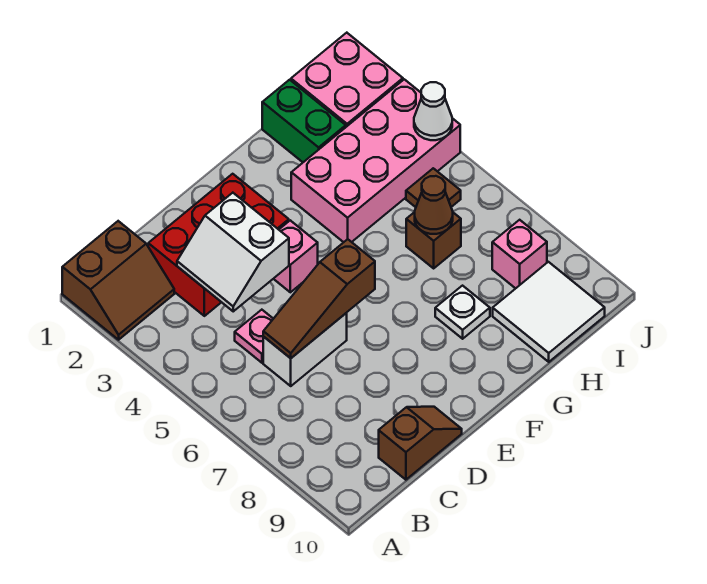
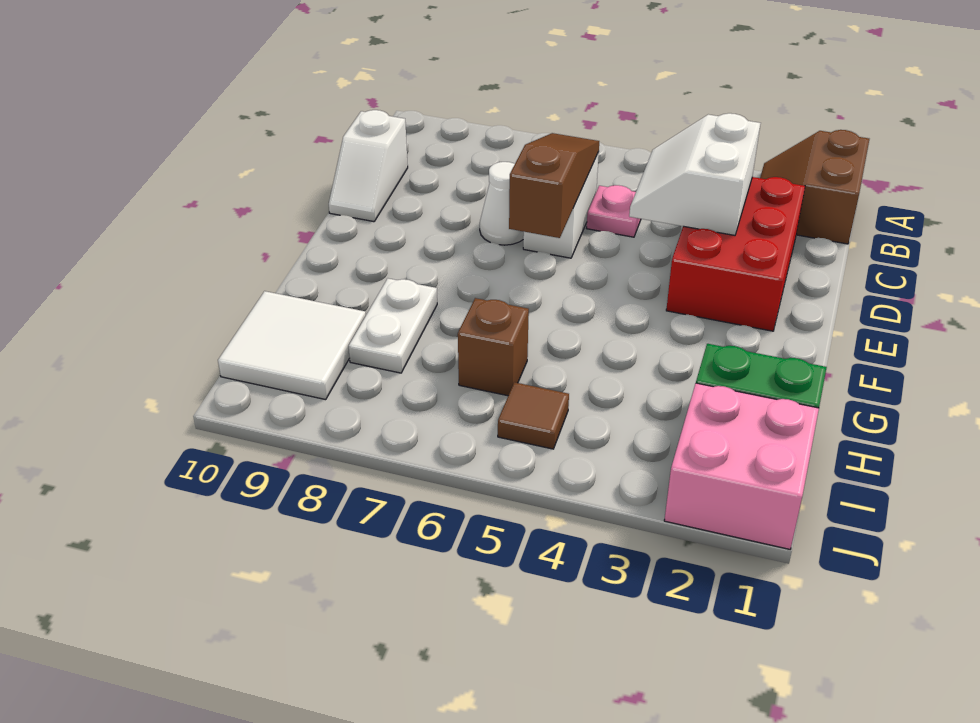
white 2x2 slope [177,193,289,311] -> white 2x2 slope turned to [629,113,761,235]
brown 1x2 slope [379,407,462,480] -> white 1x2 slope [329,110,408,222]
pink 1x1 brick [274,220,318,292] -> none
pink 2x4 brick [291,79,460,242] -> none
white 1x1 plate [435,286,490,339] -> white 1x2 plate [349,278,437,373]
brown 1x1 cone [415,176,453,234] -> none
pink 1x1 brick [492,220,547,288] -> none
white 1x1 cone [414,82,452,140] -> white 1x1 cone moved to [480,162,524,245]

